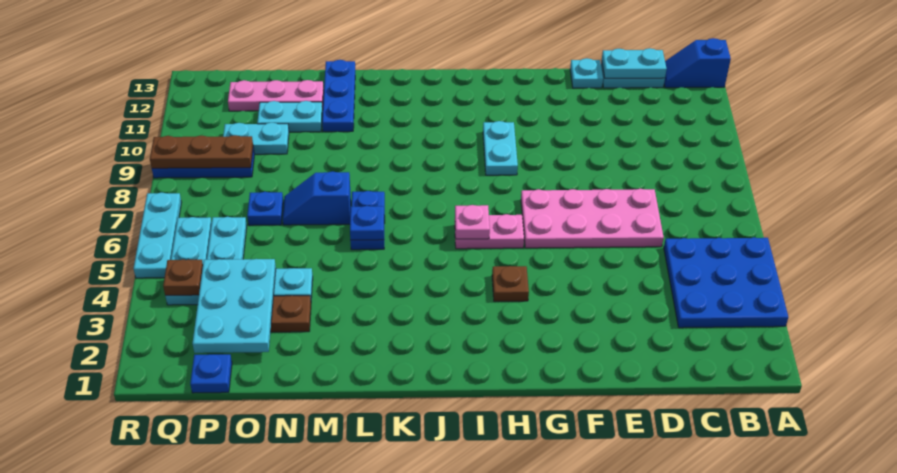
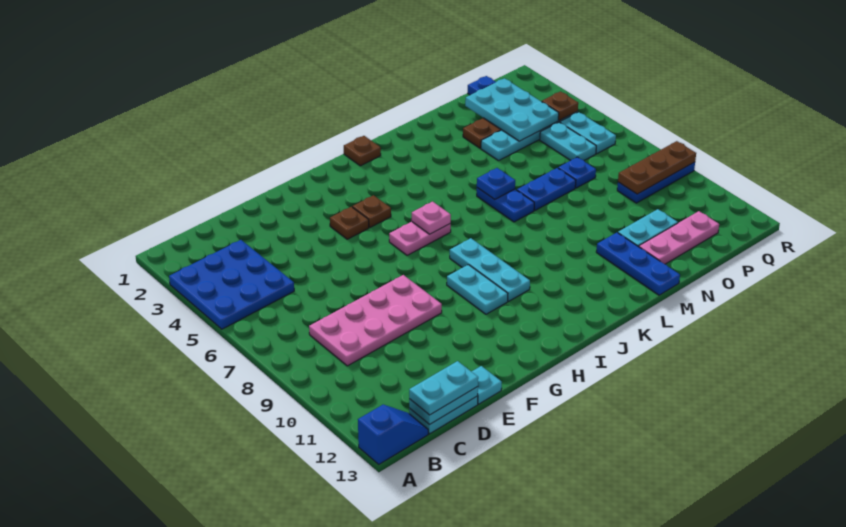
pink 2x4 plate [521,189,664,248] -> pink 2x4 plate moved to [309,275,442,366]
none -> brown 1x1 plate [330,207,369,239]
none -> brown 1x1 plate [344,136,381,166]
blue 1x2 slope [283,171,351,225] -> blue 1x2 plate [517,168,576,210]
cyan 1x2 plate [223,123,289,154] -> cyan 1x2 plate moved to [409,361,478,415]
cyan 1x3 plate [134,193,181,278] -> cyan 1x3 plate moved to [450,238,530,301]

